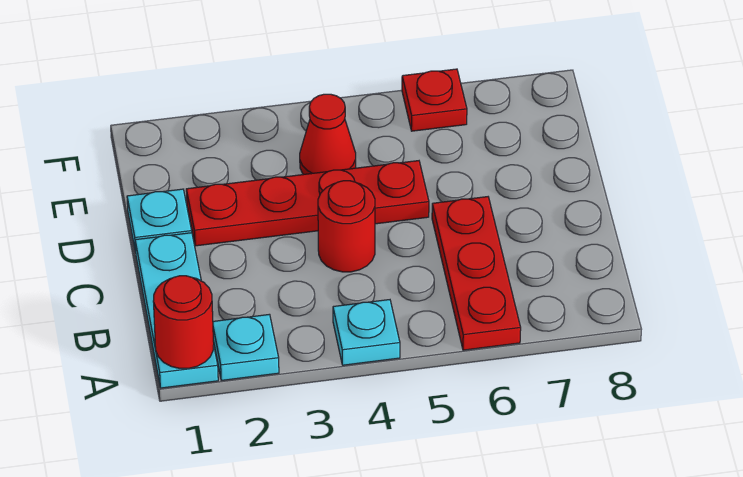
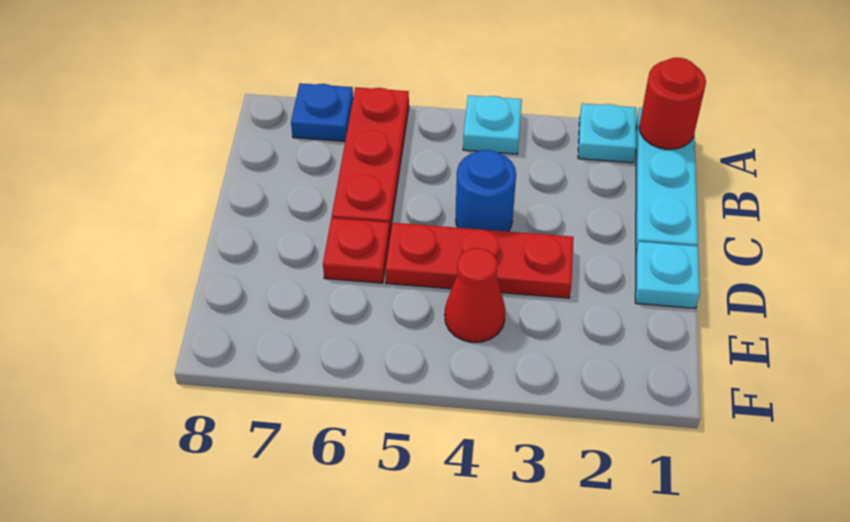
none -> blue 1x1 plate [291,83,353,141]
red 1x1 round brick [318,181,375,272] -> blue 1x1 round brick [456,150,516,232]
red 1x4 plate [186,161,429,246] -> red 1x3 plate [385,223,573,298]
red 1x1 plate [402,69,467,131] -> red 1x1 plate moved to [323,218,390,283]

